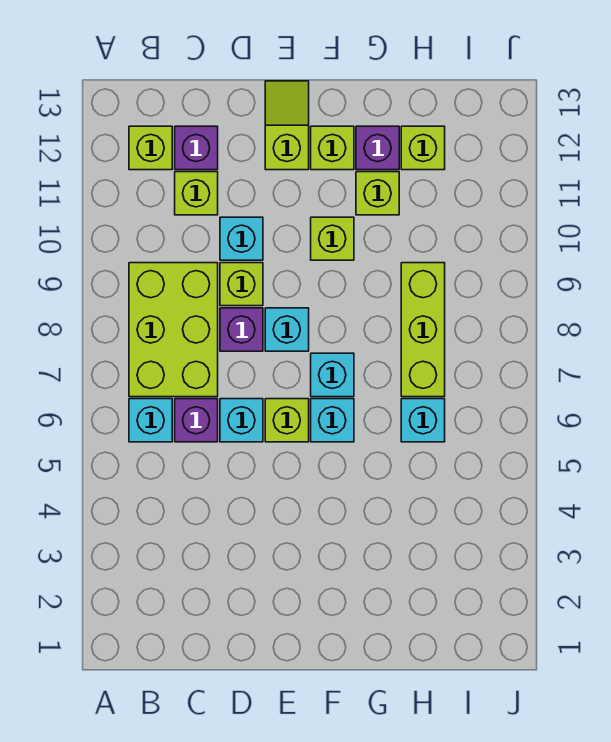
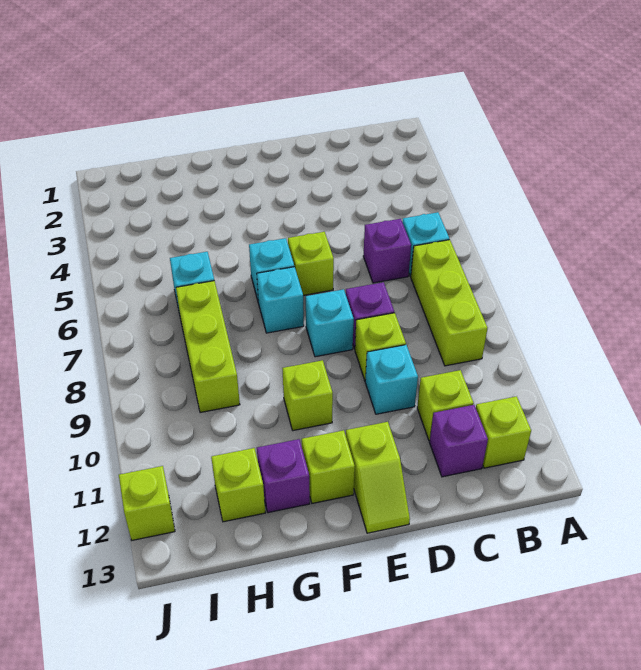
lime 2x3 brick [129,263,218,397] -> lime 1x3 brick [411,240,488,366]
cyan 1x1 brick [220,399,263,442] -> none
lime 1x1 brick [356,172,399,215] -> lime 1x1 brick moved to [119,466,175,540]

